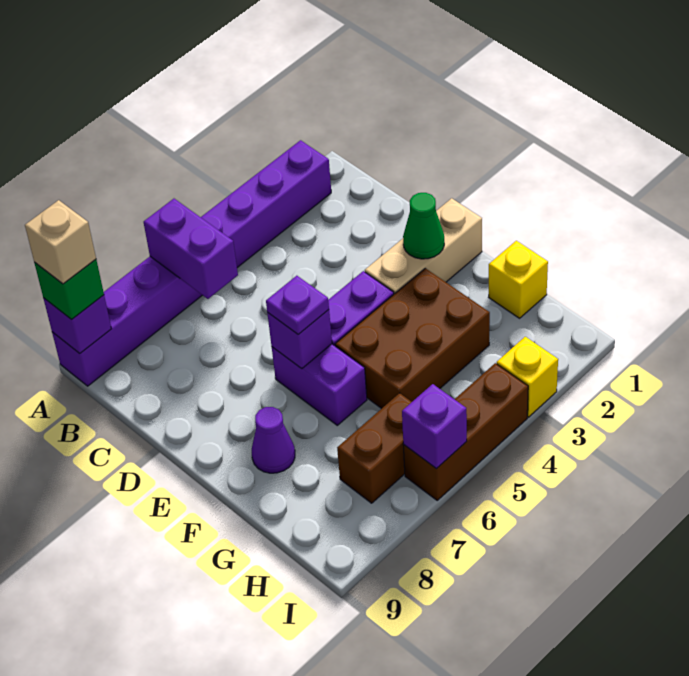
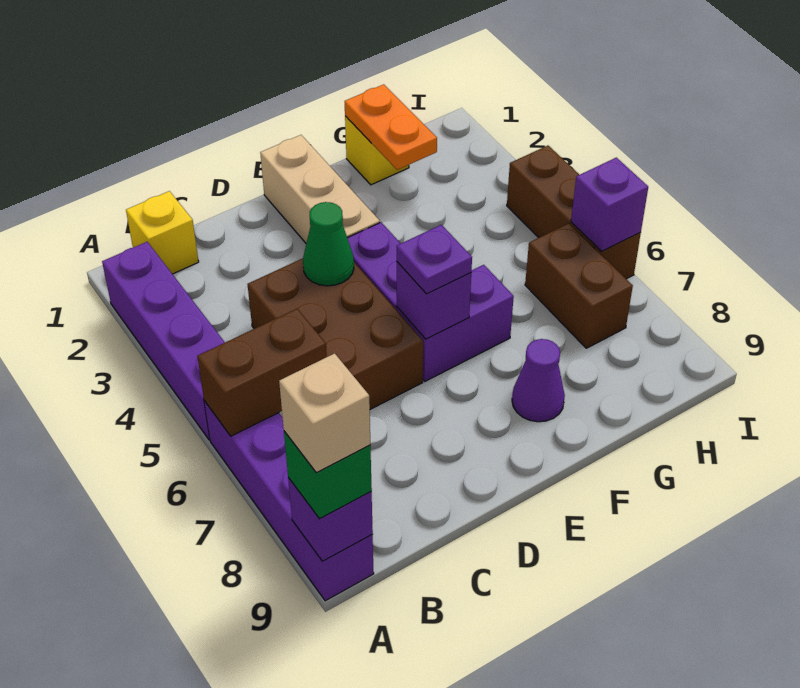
purple 1x2 brick [144,199,238,299] -> brown 1x2 brick [197,309,327,436]
green 1x1 cone [403,193,444,259] -> green 1x1 cone moved to [303,202,354,286]
brown 2x3 brick [335,268,490,409] -> brown 2x3 brick moved to [247,258,423,409]
none -> orange 1x2 plate [345,84,437,170]
yellow 1x1 brick [497,337,558,417] -> yellow 1x1 brick moved to [126,191,199,274]

